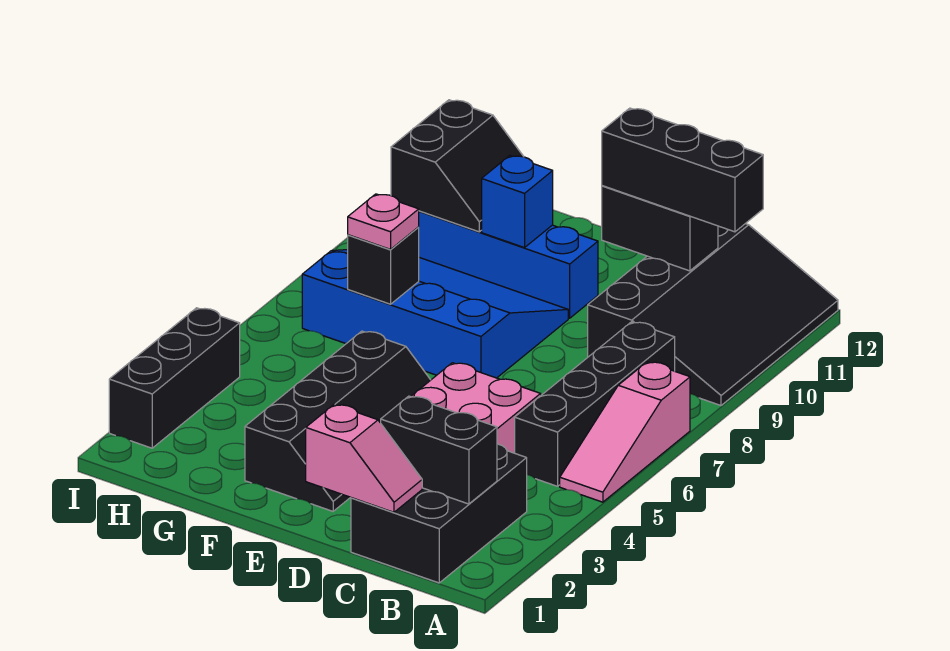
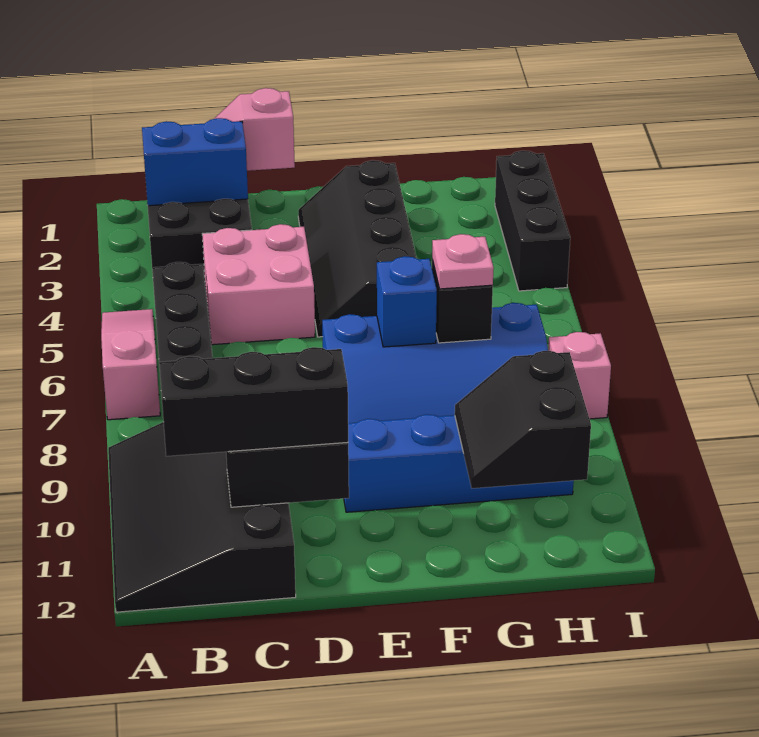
black 1x2 brick [381,396,497,504] -> blue 1x2 brick [142,118,248,206]
blue 1x1 brick [482,156,553,248] -> blue 1x1 brick moved to [377,256,437,347]
none -> pink 1x1 brick [548,332,611,419]

